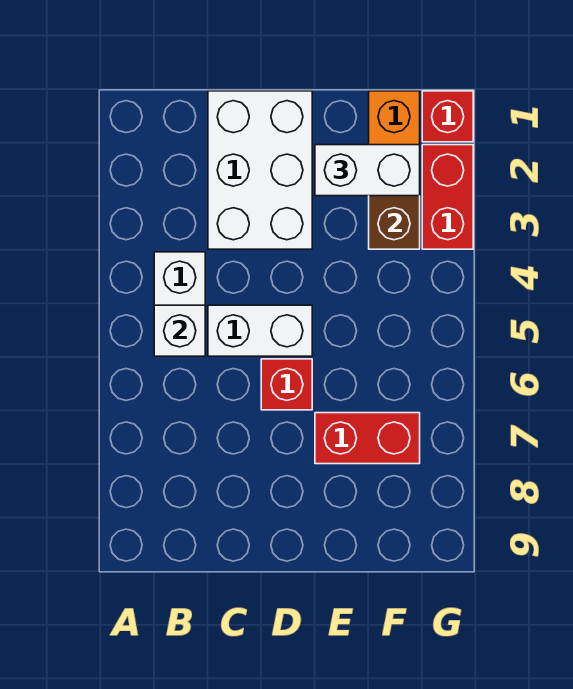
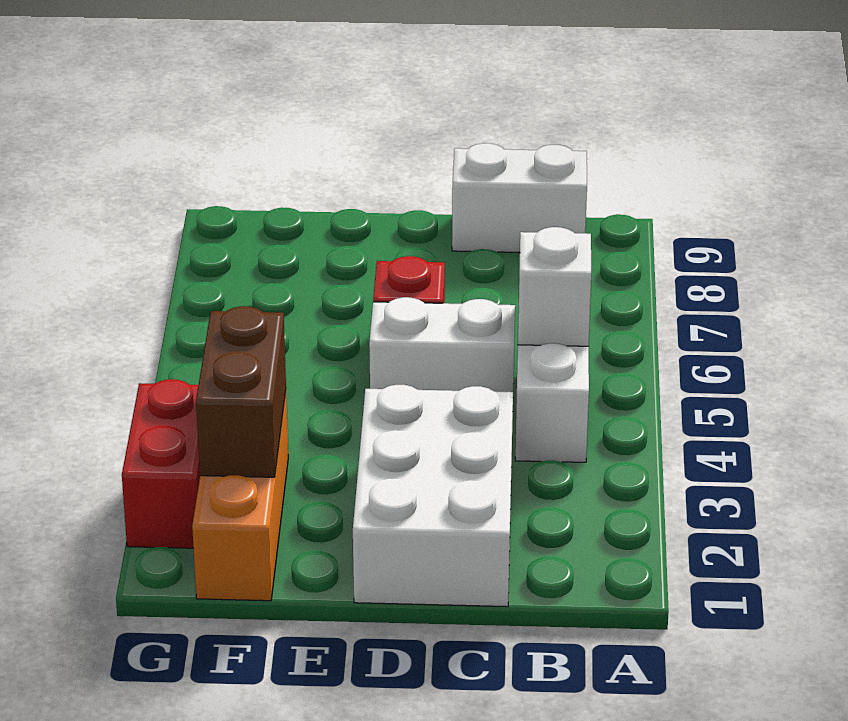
white 1x2 brick [315,145,420,196] -> white 1x2 brick moved to [452,143,587,253]
red 1x2 brick [315,413,420,464] -> none
red 1x1 brick [422,91,473,142] -> none

